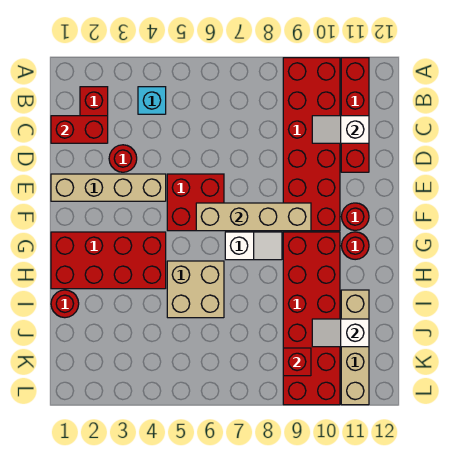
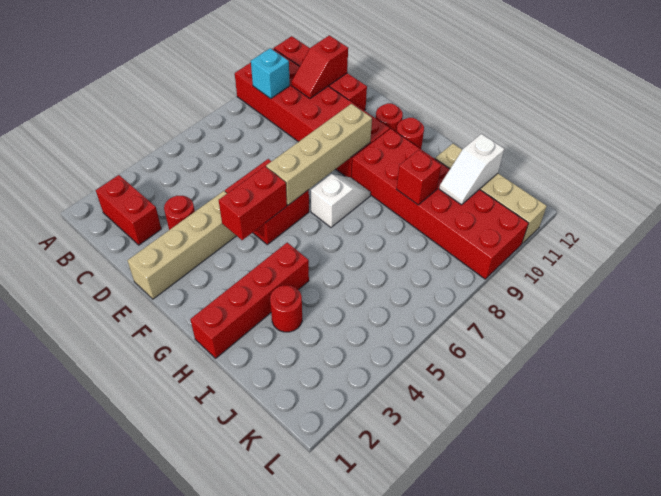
cyan 1x1 brick [138,87,166,114] -> cyan 1x1 brick moved to [251,48,290,99]
red 1x2 brick [51,116,108,143] -> red 1x2 brick moved to [219,167,287,240]
white 1x2 slope [312,116,369,143] -> red 1x2 slope [291,35,348,98]
red 2x4 brick [51,232,166,289] -> red 1x4 brick [190,243,309,358]
tan 2x2 brick [167,261,224,318] -> none
red 1x1 round brick [51,290,79,318] -> red 1x1 round brick moved to [270,285,302,332]
red 1x1 brick [283,348,311,376] -> red 1x1 brick moved to [397,150,441,205]

